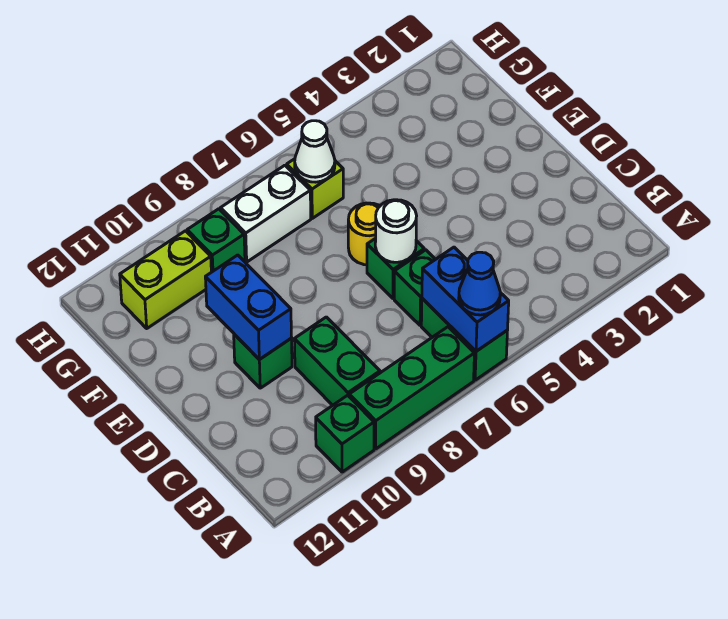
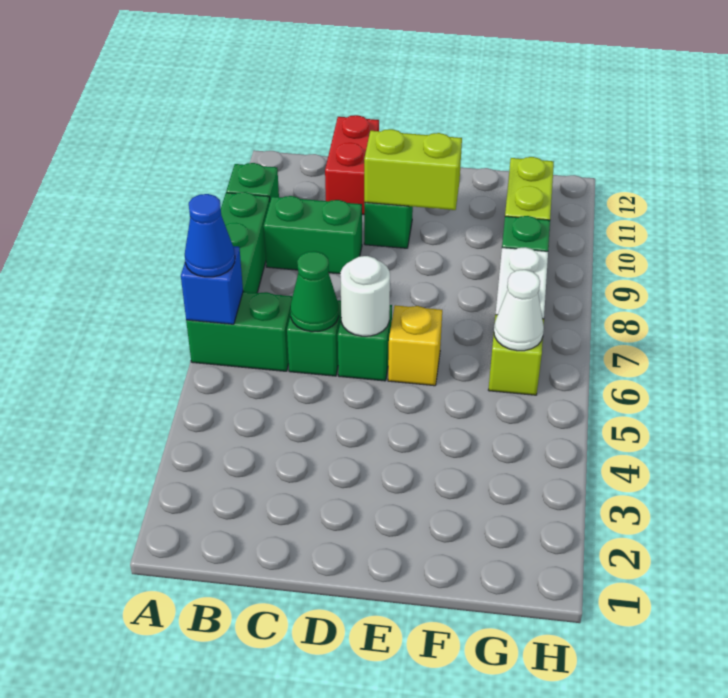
blue 1x2 brick [422,247,509,351] -> blue 1x1 brick [181,246,243,324]
none -> green 1x1 cone [290,251,339,332]
none -> red 1x2 brick [325,115,379,215]
blue 1x2 brick [205,255,292,360] -> lime 1x2 brick [364,129,462,210]
yellow 1x1 round brick [348,203,380,265] -> yellow 1x1 brick [388,305,442,386]

